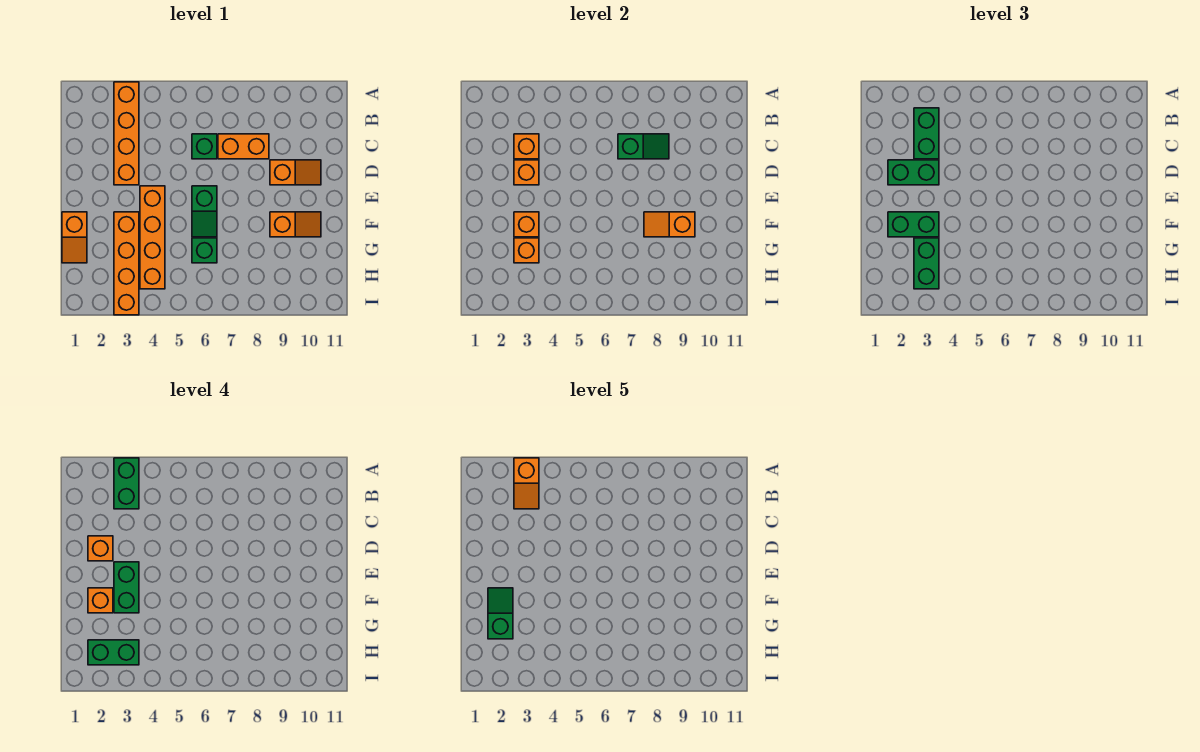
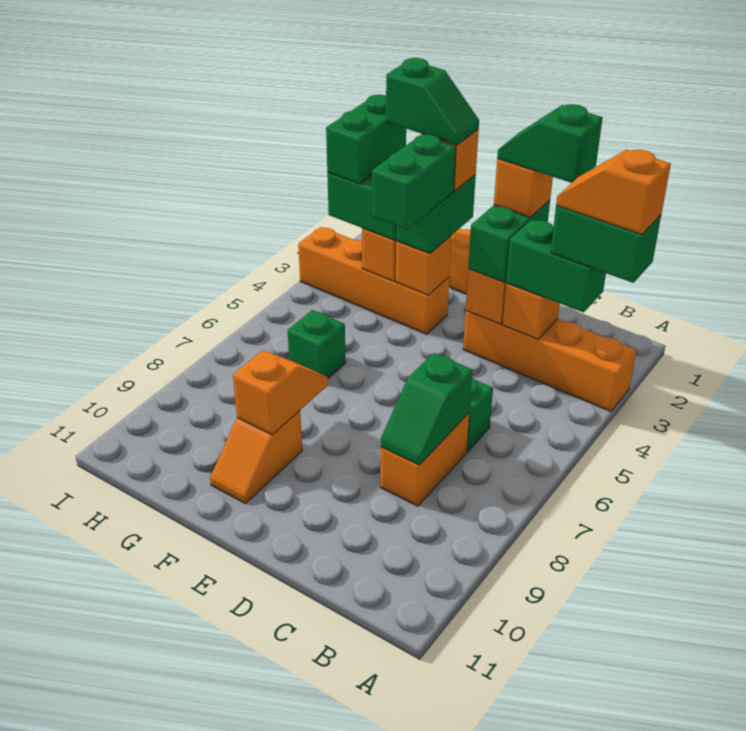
orange 1x2 slope [270,160,321,185] -> none
green 1x2 brick [114,562,139,613] -> green 1x2 brick turned to [372,134,456,229]
orange 1x4 brick [140,186,165,289] -> none
green 1x2 slope [192,186,217,237] -> green 1x2 slope moved to [497,104,603,183]

